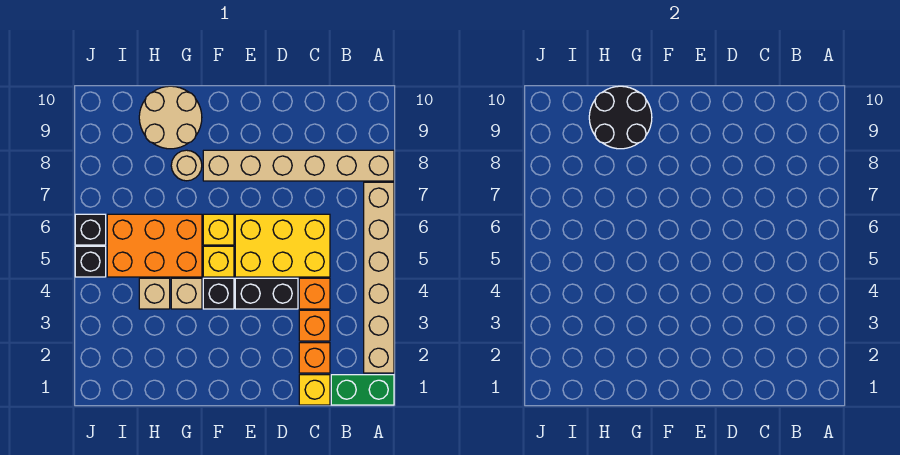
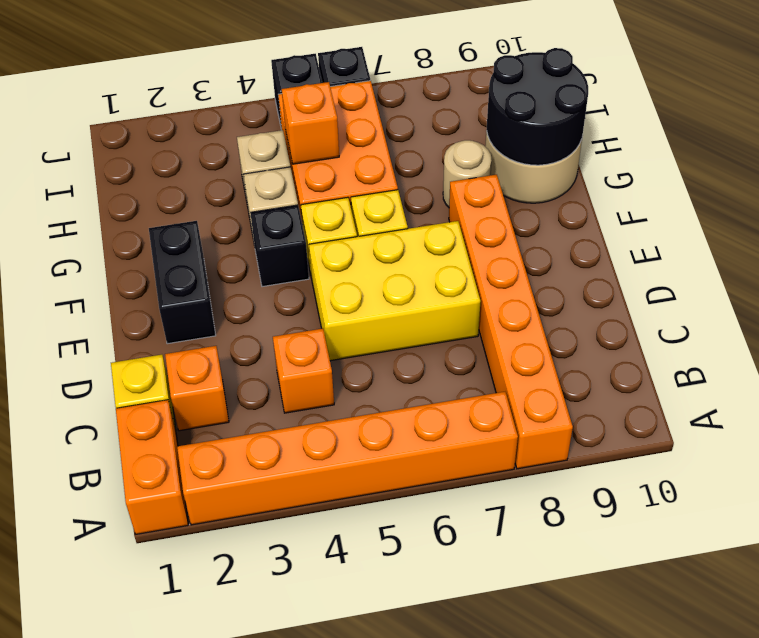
green 1x2 brick [331,375,394,405] -> orange 1x2 brick [116,400,188,534]
tan 1x6 brick [364,182,394,373] -> orange 1x6 brick [177,392,518,525]
tan 1x6 brick [203,150,394,181] -> orange 1x6 brick [449,175,573,469]
orange 1x1 brick [299,310,330,341] -> orange 1x1 brick moved to [282,82,339,164]
yellow 2x3 brick [235,214,330,277] -> yellow 2x3 brick turned to [309,221,481,361]
black 1x2 brick [235,278,298,309] -> black 1x2 brick moved to [149,221,216,344]

